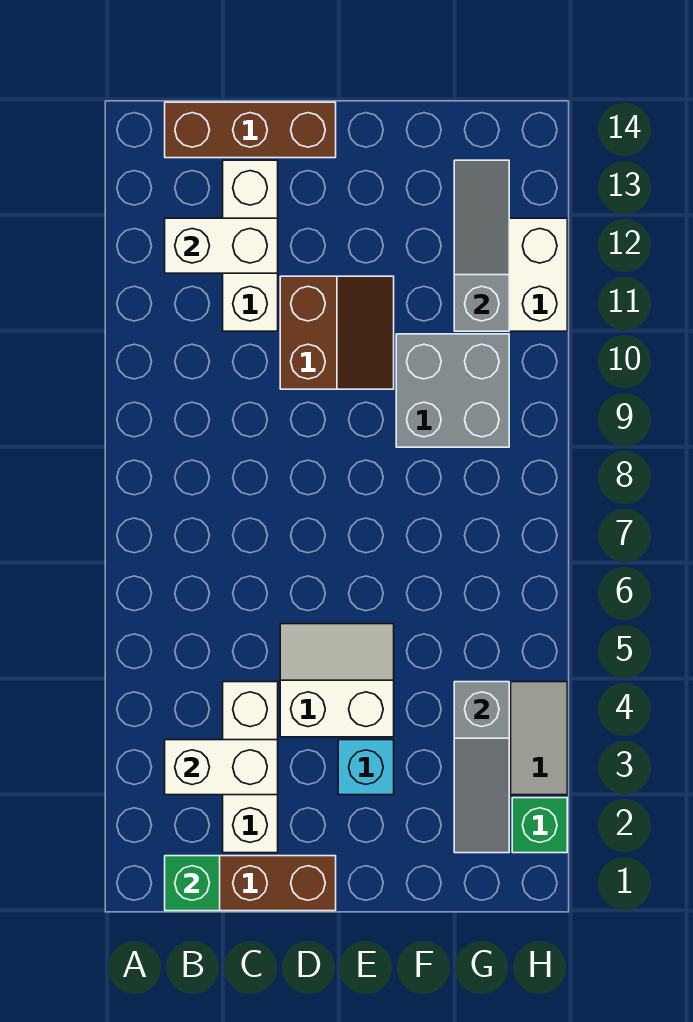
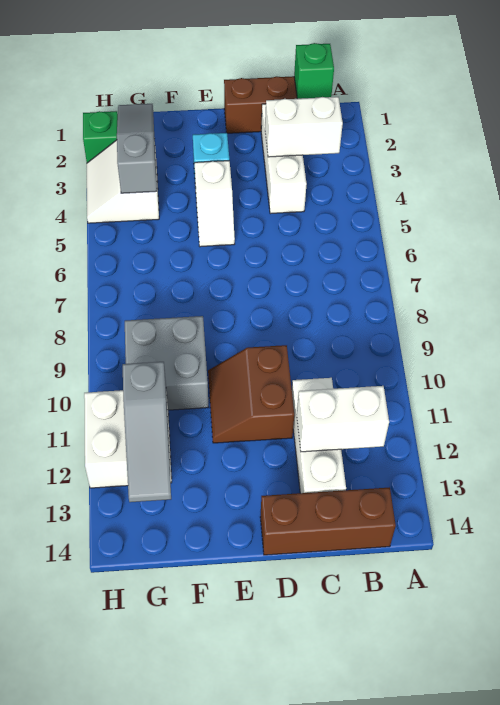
white 2x2 slope [280,624,394,737] -> white 1x2 slope [194,161,235,247]

